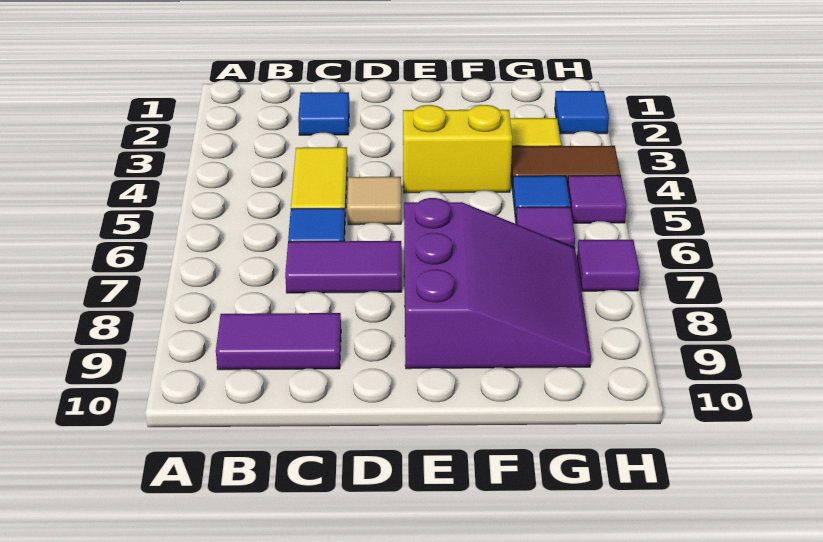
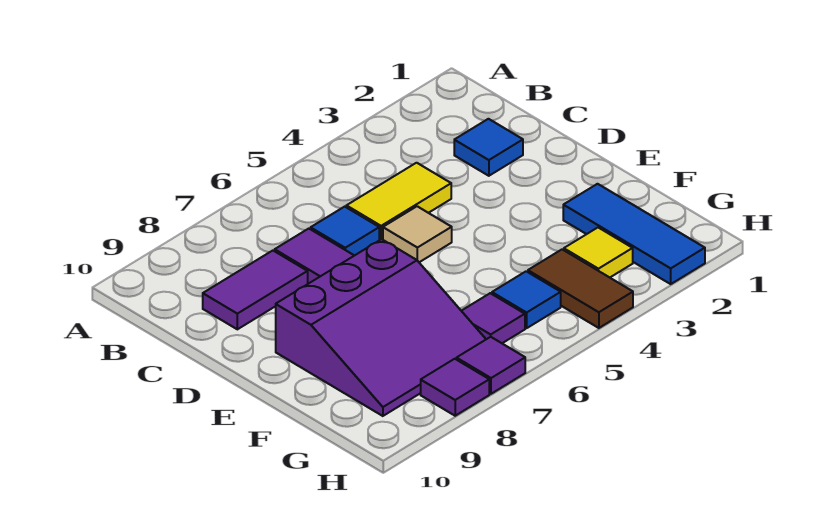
purple 1x2 tile [216,313,341,370] -> purple 1x2 tile turned to [203,251,308,329]
yellow 1x2 brick [403,105,512,193] -> none
blue 1x1 tile [555,91,609,134] -> blue 1x3 tile [563,184,705,284]
purple 1x1 tile [568,175,627,223] -> purple 1x1 tile moved to [421,359,489,416]

